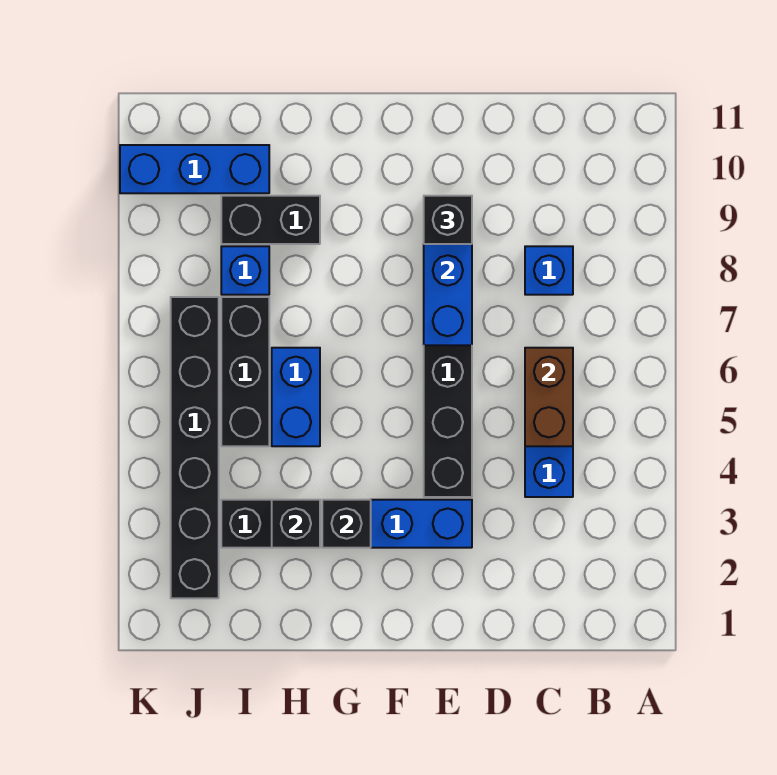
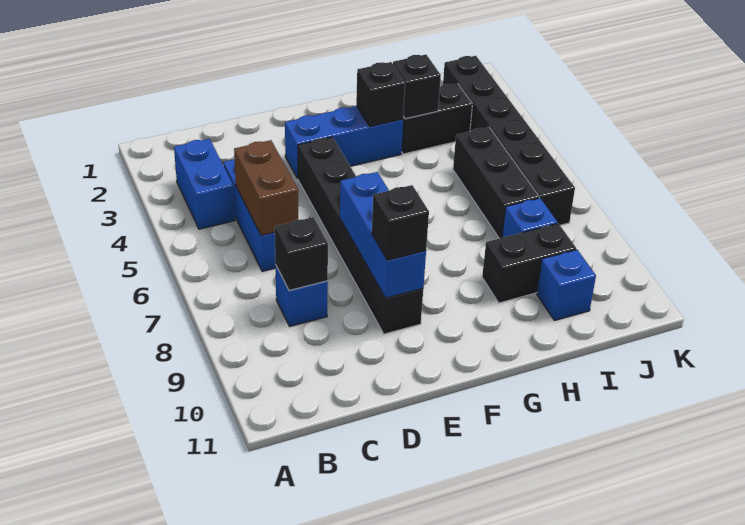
none -> black 1x1 brick [275,217,328,291]
blue 1x2 brick [272,348,320,446] -> blue 1x2 brick moved to [174,139,235,229]
blue 1x3 brick [120,145,269,193] -> blue 1x1 brick [537,250,596,321]

